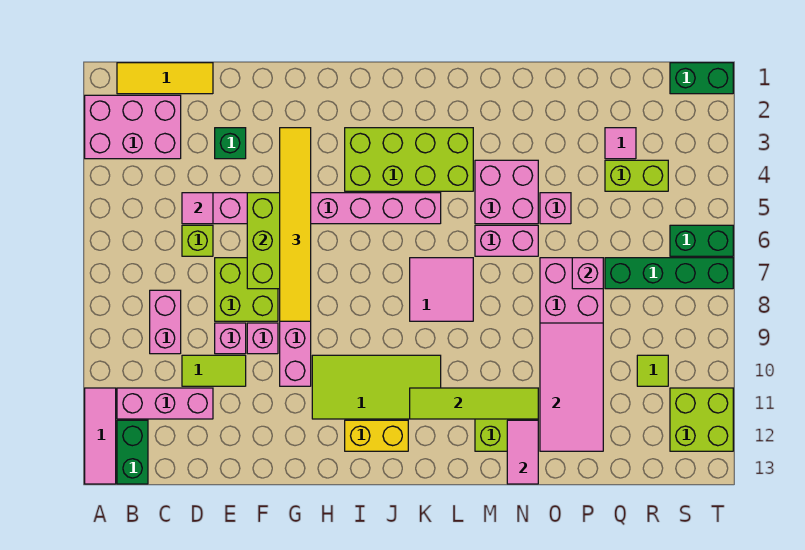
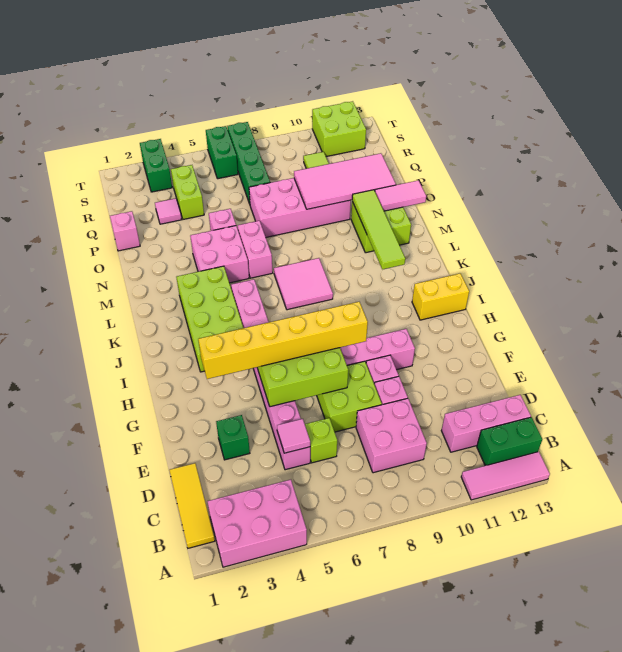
pink 2x3 brick [85,95,181,159] -> pink 2x3 brick turned to [207,480,307,567]
pink 1x3 brick [117,388,213,419] -> pink 1x3 brick turned to [441,395,531,452]
pink 1x2 brick [150,290,181,354] -> pink 2x2 brick [356,398,427,473]
lime 1x2 tile [182,355,246,386] -> none
yellow 1x6 tile [280,128,311,321] -> yellow 1x6 brick [198,302,368,379]
lime 2x4 tile [312,355,441,419] -> none
yellow 1x2 brick [345,420,408,451] -> yellow 1x2 brick turned to [412,274,469,320]
pink 1x1 brick [572,258,603,289] -> pink 1x1 brick moved to [110,211,140,251]
green 1x2 brick [670,63,733,94] -> green 1x2 brick moved to [140,139,172,192]

